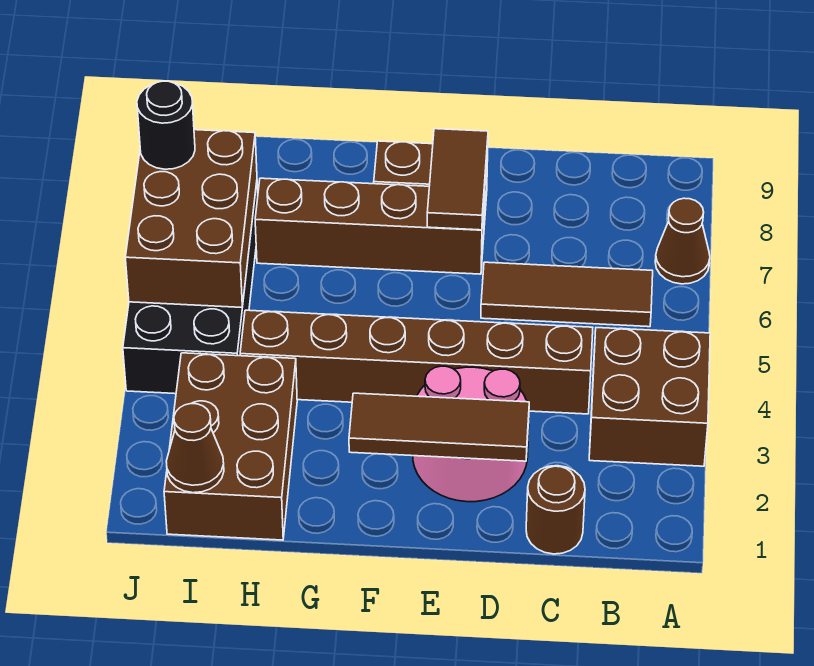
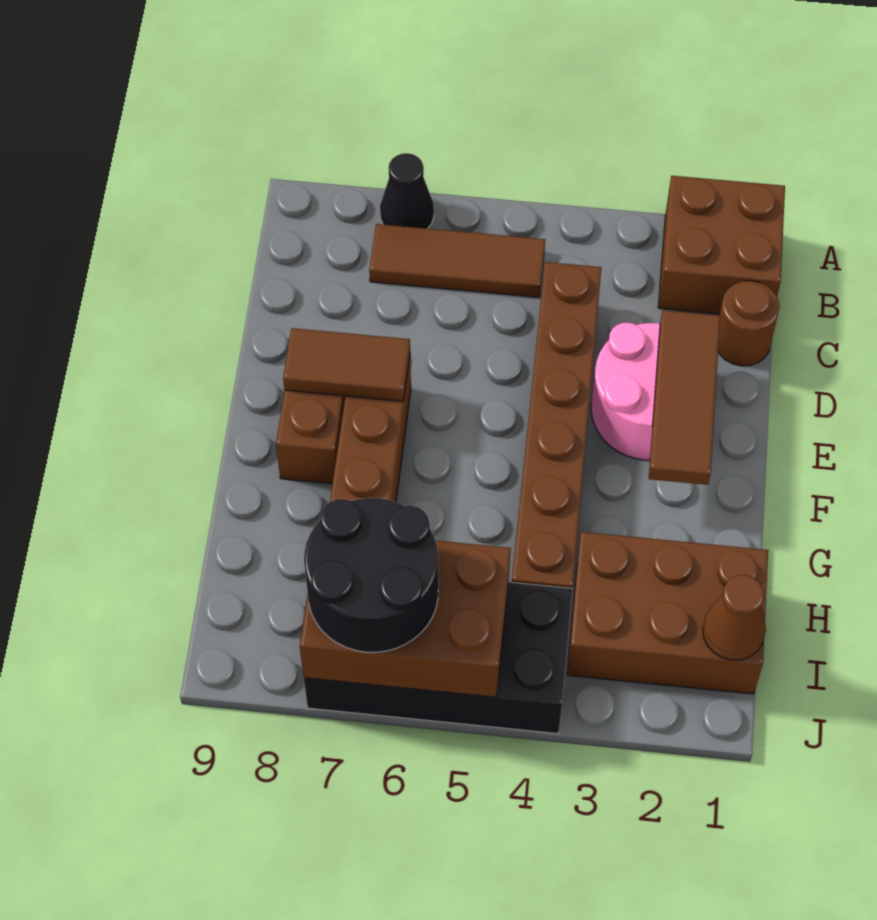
brown 2x2 brick [589,328,710,466] -> brown 2x2 brick moved to [658,176,785,314]
brown 1x1 cone [655,198,710,284] -> black 1x1 cone [380,153,434,229]
brown 1x3 tile [481,262,653,327] -> brown 1x3 tile turned to [369,224,545,297]
black 1x1 round brick [137,81,195,169] -> black 2x2 round brick [304,498,438,652]

